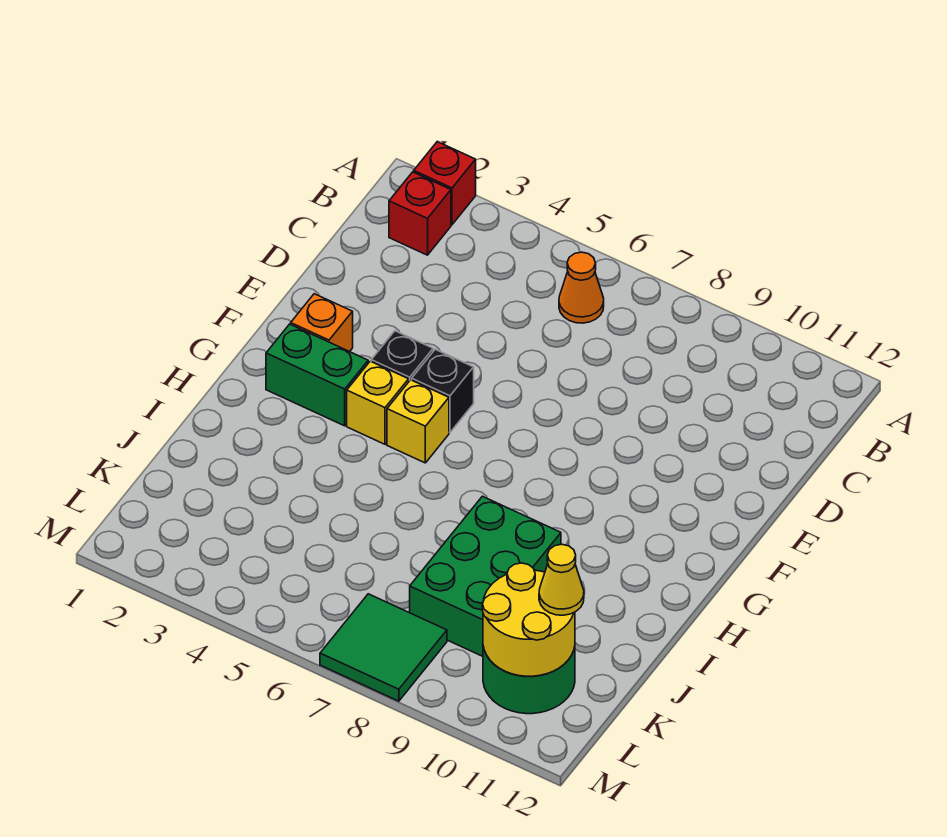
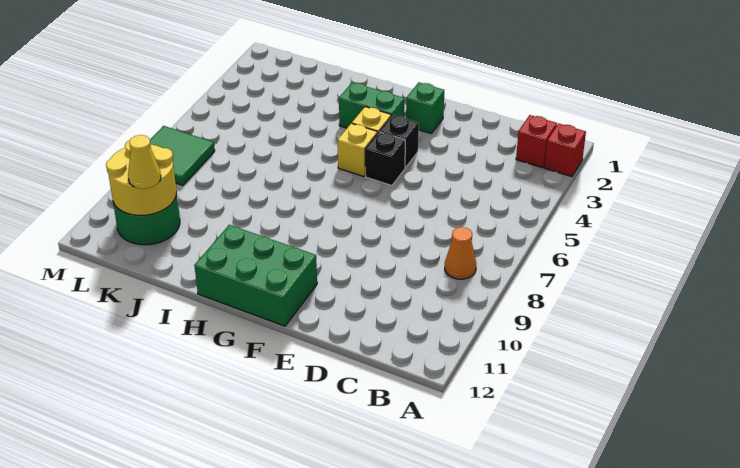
orange 1x1 cone [559,252,604,323] -> orange 1x1 cone moved to [445,227,476,279]
orange 1x1 brick [291,294,353,352] -> green 1x1 brick [406,82,444,134]
green 1x2 brick [266,324,368,426] -> green 1x2 brick turned to [339,82,404,128]
green 2x3 brick [410,496,561,656] -> green 2x3 brick moved to [194,225,317,326]

